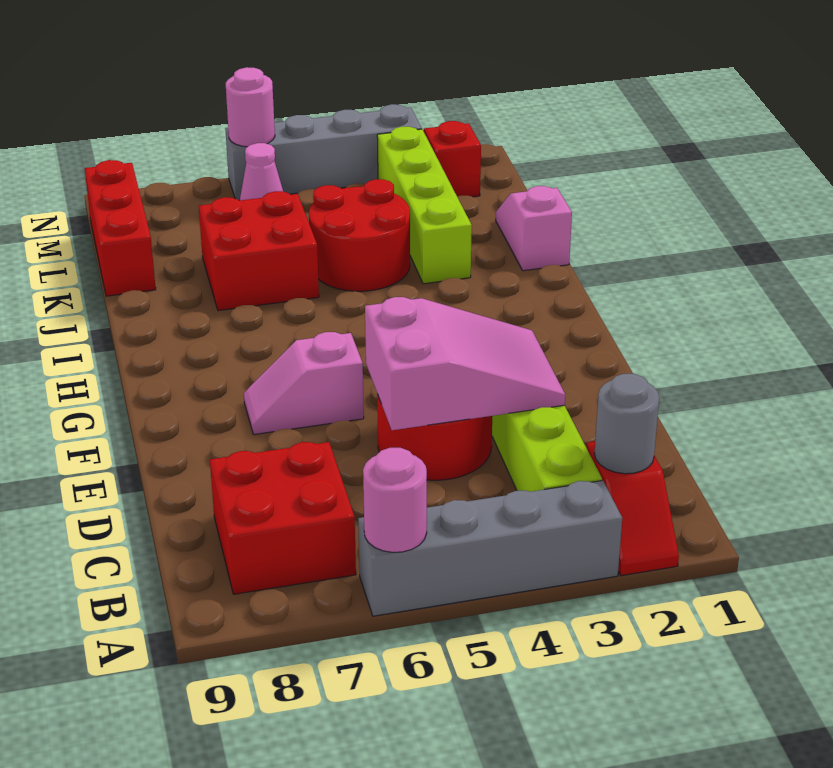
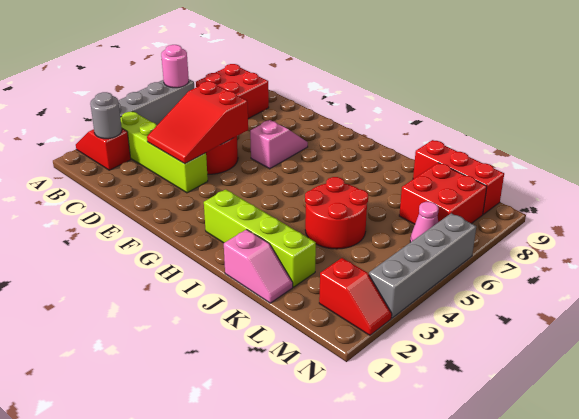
pink 2x3 slope [365,297,565,430] -> red 2x3 slope [147,81,248,164]
lime 1x4 brick [377,127,472,284] -> lime 1x4 brick moved to [204,189,316,287]
red 2x2 brick [199,191,319,311] -> red 2x2 brick moved to [399,163,487,224]
pink 1x1 round brick [226,67,275,147] -> none

